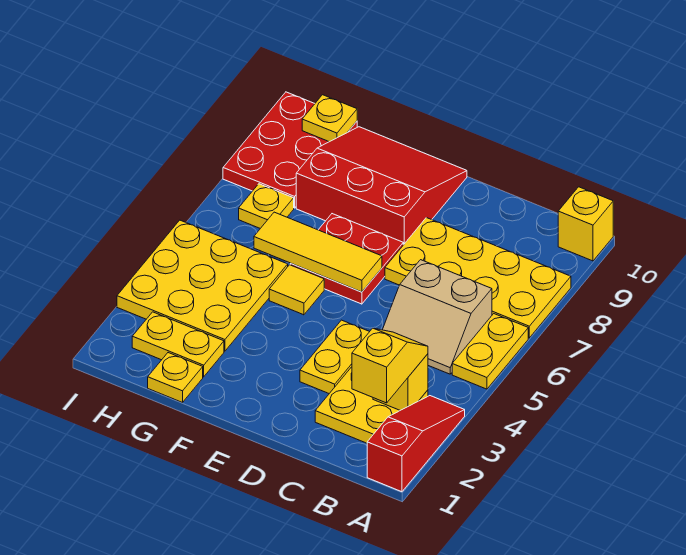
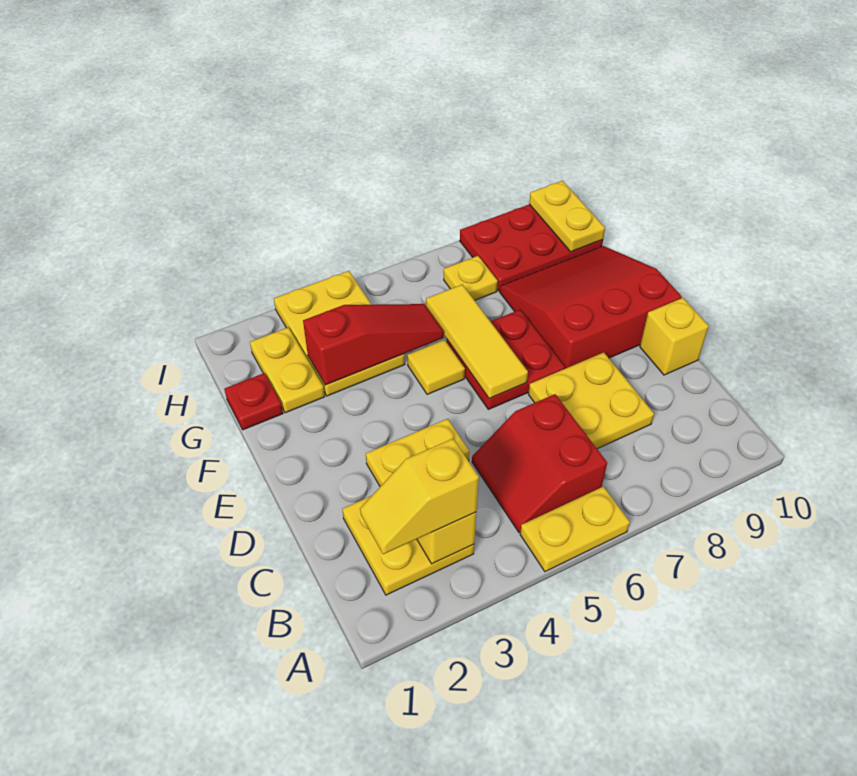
red 1x3 slope [367,396,465,492] -> red 1x3 slope moved to [303,304,444,385]
yellow 2x4 plate [385,218,571,338] -> yellow 2x2 plate [528,352,654,449]
yellow 1x1 brick [558,187,613,261] -> yellow 1x1 brick moved to [640,298,709,375]
yellow 1x2 slope [352,328,428,403] -> yellow 1x2 slope turned to [360,439,479,554]
tan 2x2 slope [383,260,492,374] -> red 2x2 slope [472,394,607,533]
red 3x3 slope [296,127,467,245] -> red 3x3 slope turned to [500,246,682,369]
yellow 1x1 plate [148,353,203,402] -> red 1x1 plate [224,373,283,430]
yellow 3x3 plate [117,220,288,351] -> yellow 2x3 plate [274,271,405,396]
yellow 1x1 plate [302,95,357,142] -> yellow 1x2 plate [529,181,605,252]

